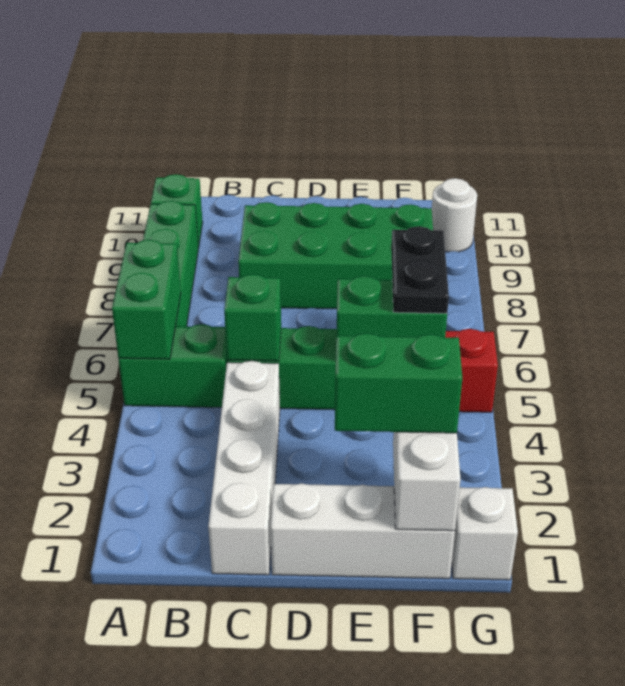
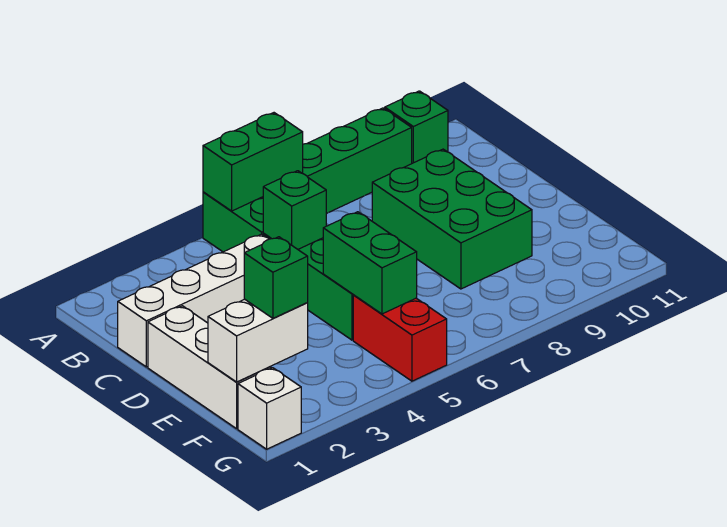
green 2x4 brick [238,202,433,309] -> green 2x3 brick [372,149,532,289]
green 1x2 brick [335,333,462,433] -> green 1x1 brick [244,237,308,318]
black 1x2 plate [391,226,449,313] -> none
white 1x1 round brick [432,178,477,252] -> none

